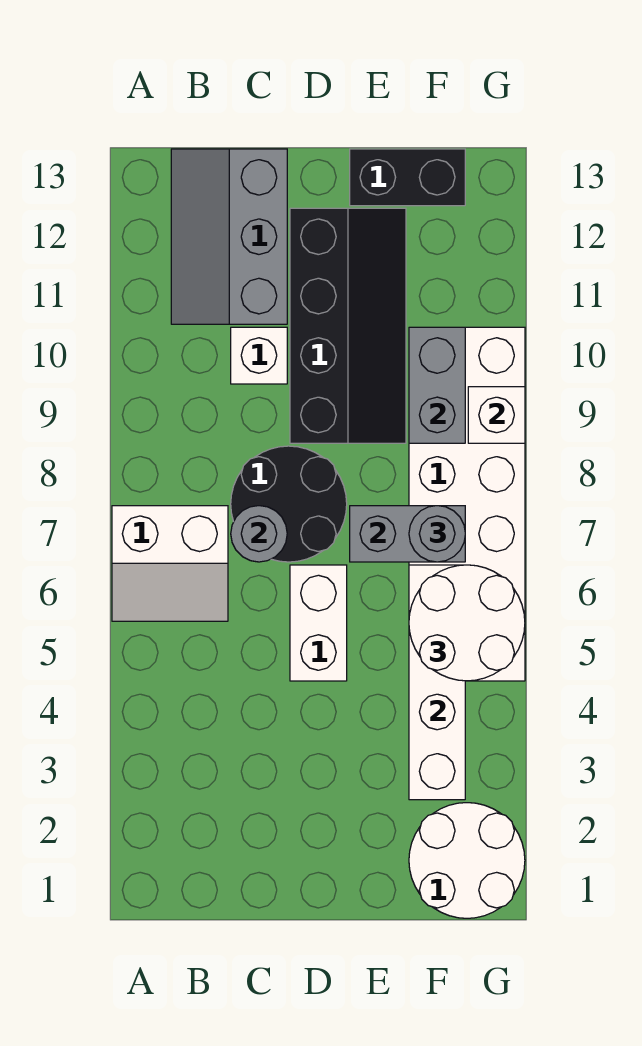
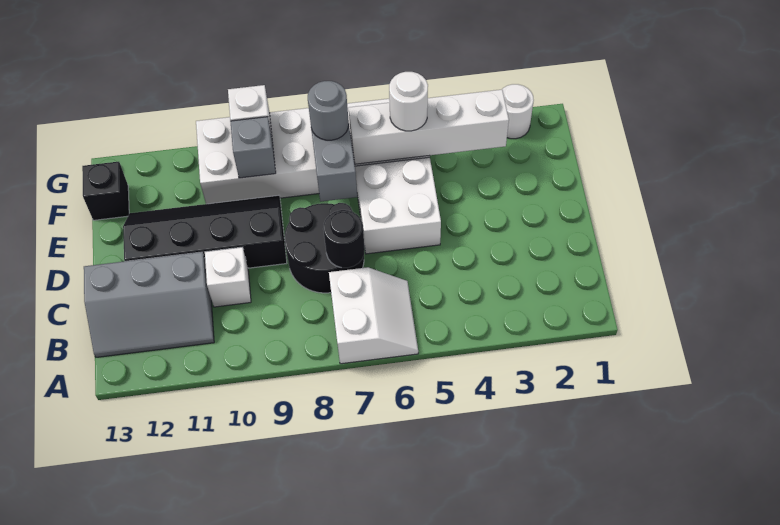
grey 1x1 round brick [231,506,287,562] -> black 1x1 round brick [323,210,365,268]
white 1x2 brick [290,565,347,681] -> white 2x2 brick [355,157,441,254]
black 1x2 brick [350,149,465,206] -> black 1x1 brick [82,162,129,220]
white 2x2 round brick [409,803,525,918] -> white 1x1 round brick [502,84,534,139]
white 2x2 round brick [409,565,525,681] -> white 1x1 round brick [389,72,428,131]
grey 1x2 brick [409,327,465,443] -> grey 1x1 brick [230,117,276,178]

